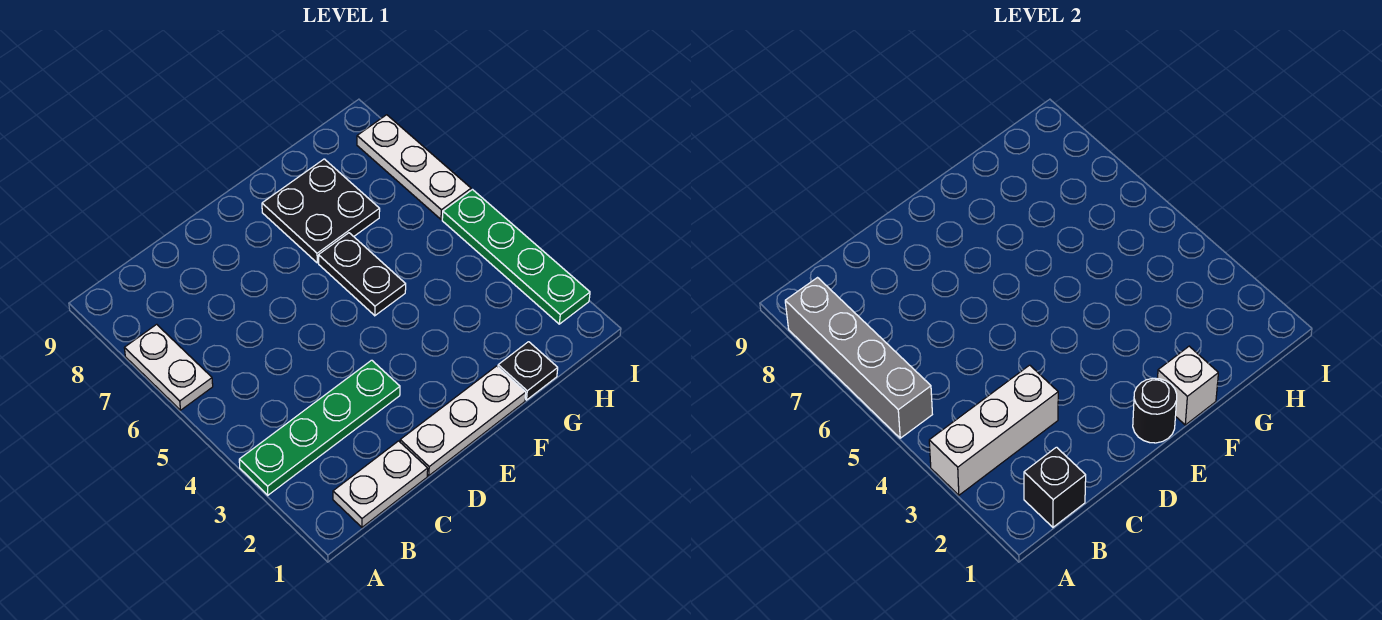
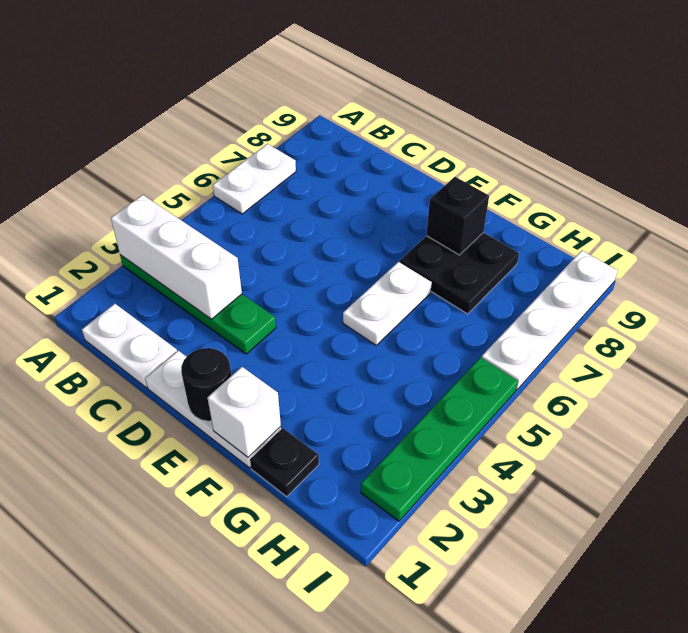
grey 1x4 brick [785,278,932,438] -> none
black 1x1 brick [1024,447,1086,527] -> black 1x1 brick moved to [426,177,489,255]
black 1x2 plate [319,233,406,316] -> white 1x2 plate [343,262,432,345]
white 1x3 plate [357,115,471,219] -> white 1x4 plate [482,251,618,390]

